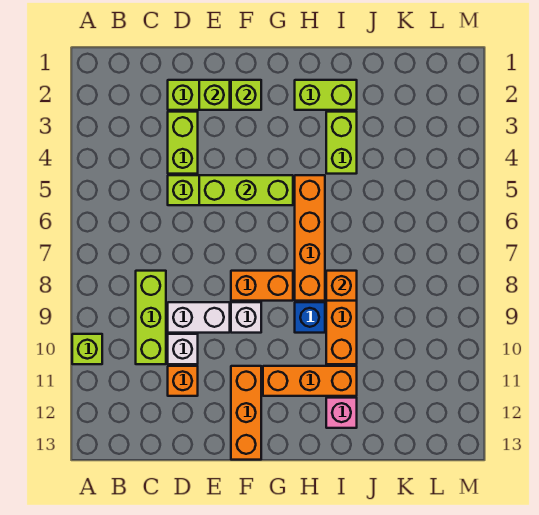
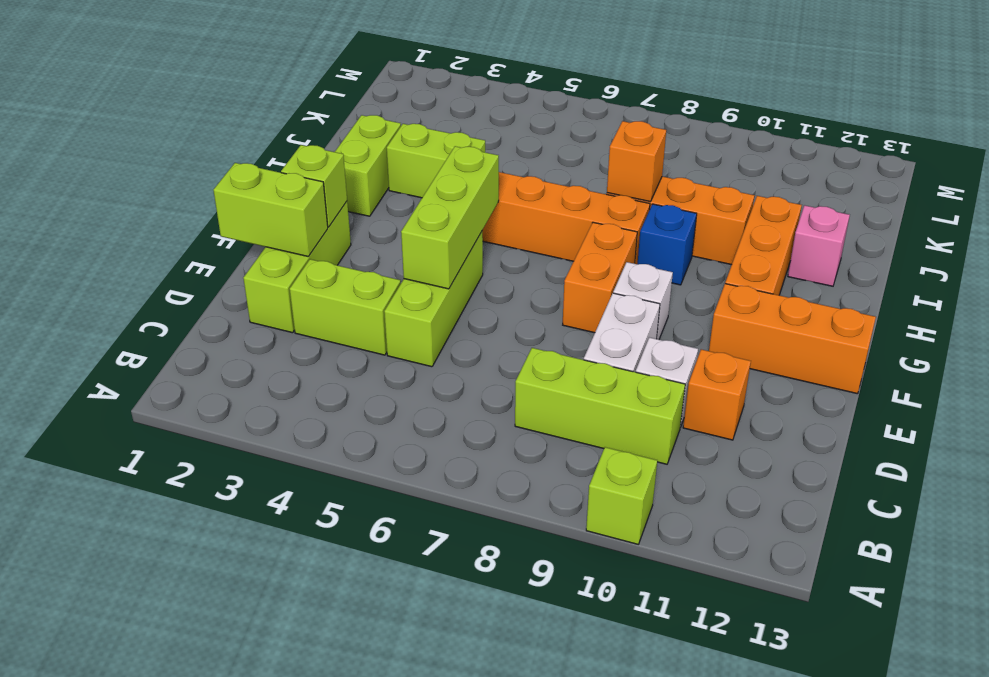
lime 1x1 brick [199,80,230,110] -> lime 1x2 brick [213,163,328,257]

